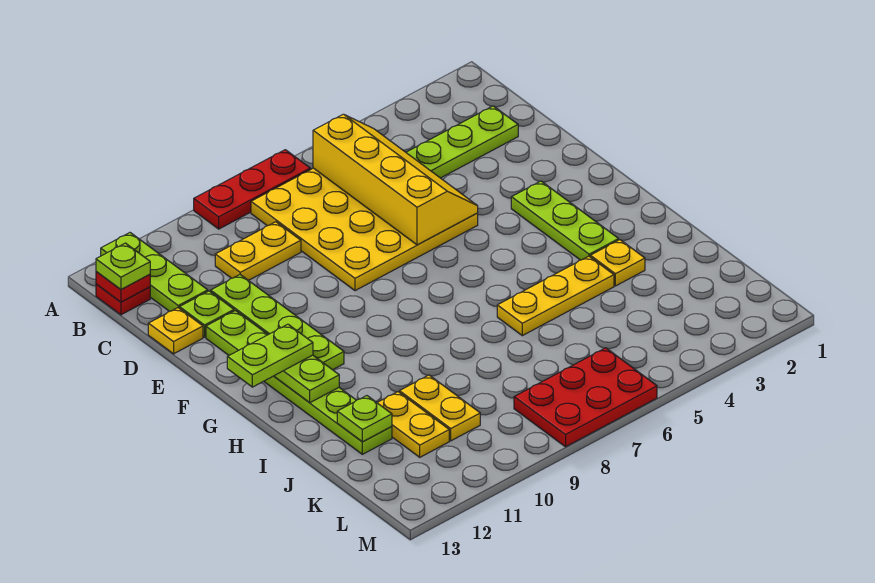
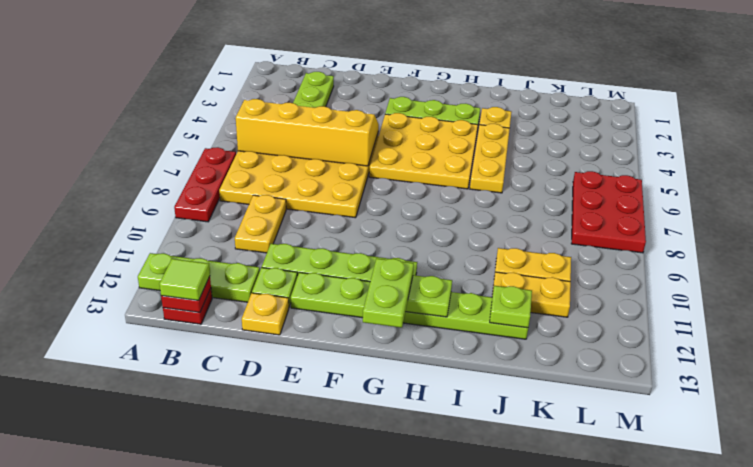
lime 1x1 plate [96,243,150,290] -> lime 1x1 tile [160,259,210,300]
none -> yellow 3x3 plate [369,113,478,189]

